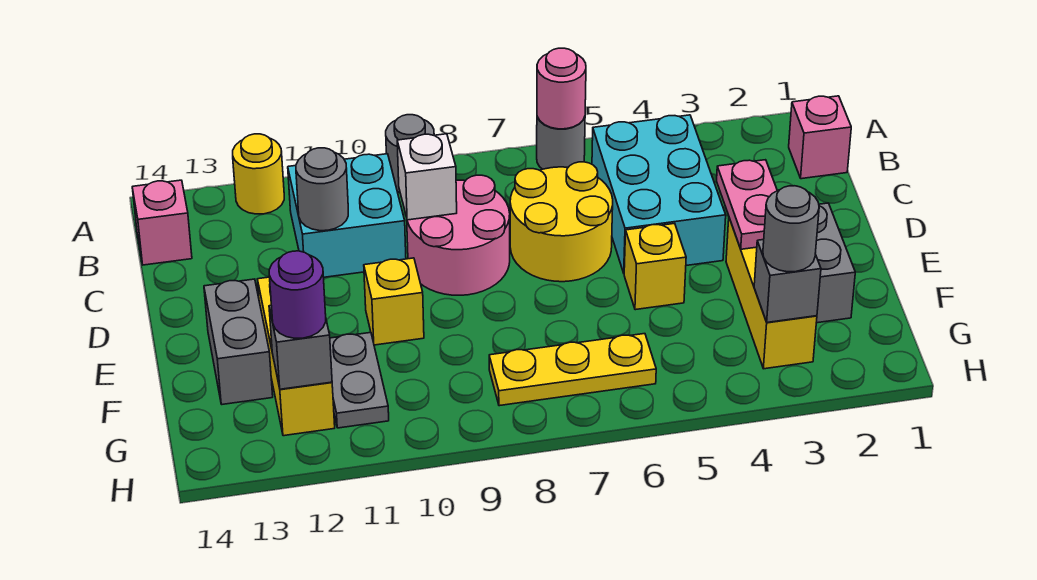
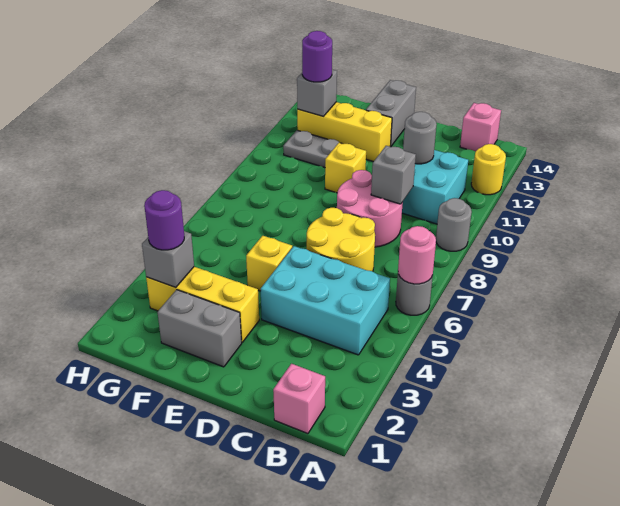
white 1x1 brick [397,134,457,220] -> grey 1x1 brick [371,146,416,204]
pink 1x2 plate [717,160,777,249] -> none
grey 1x2 brick [204,279,273,404] -> grey 1x2 brick turned to [366,80,416,147]
grey 1x1 round brick [763,186,819,272] -> purple 1x1 round brick [144,190,184,250]
yellow 1x3 plate [489,334,656,406] -> none

